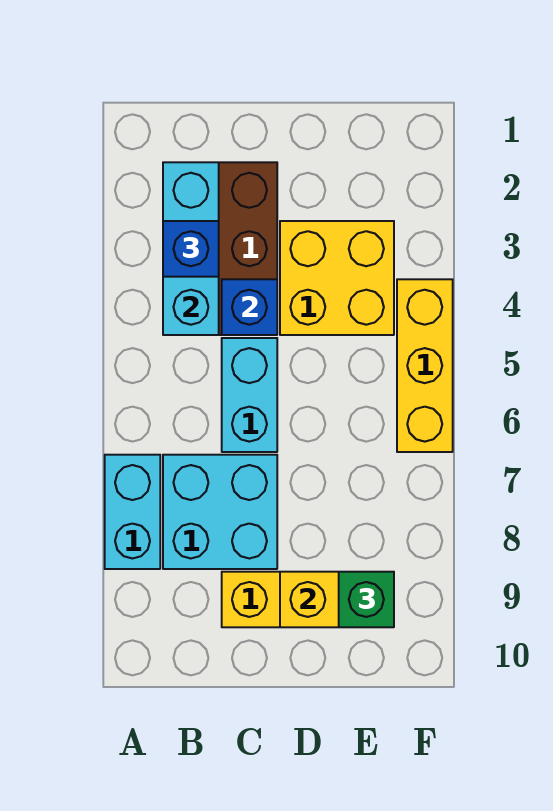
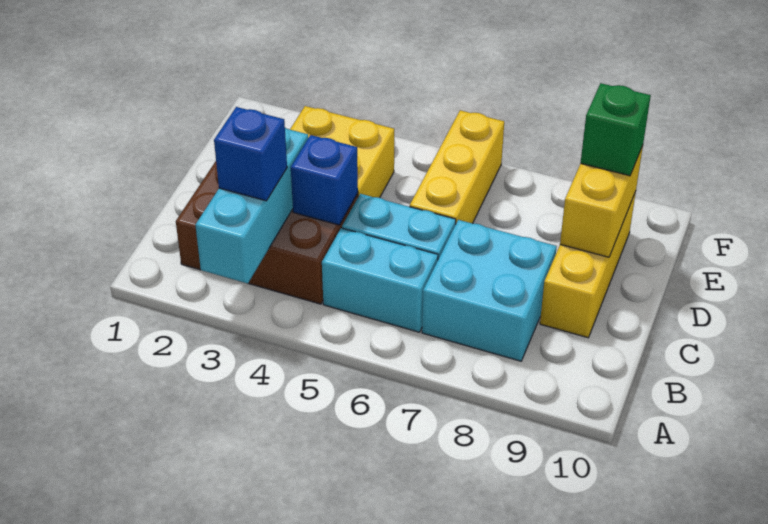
cyan 1x2 brick [105,455,160,569] -> cyan 1x2 brick moved to [322,228,438,332]
cyan 1x3 brick [163,162,219,335] -> cyan 1x3 brick turned to [195,128,308,284]
yellow 1x3 brick [397,279,453,452] -> yellow 1x3 brick turned to [410,110,504,224]

